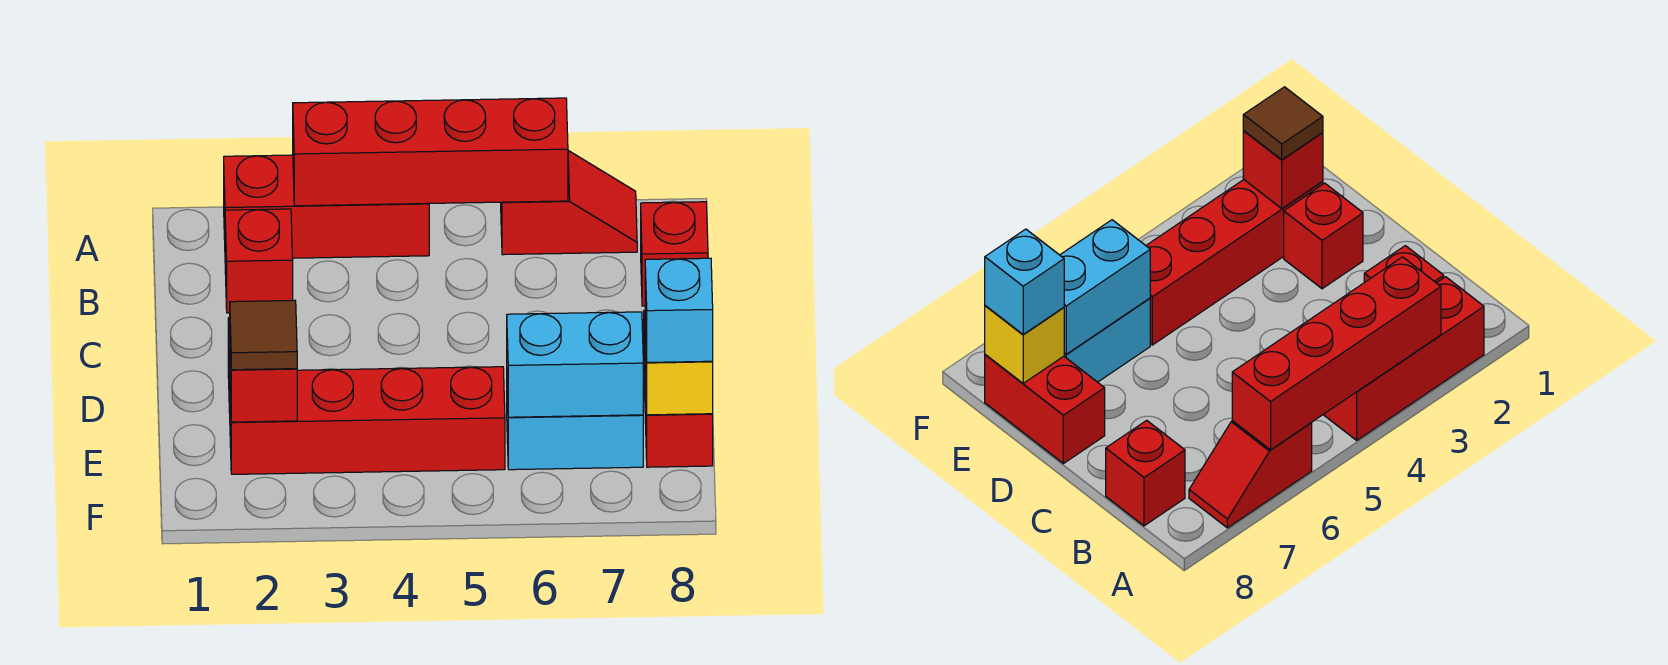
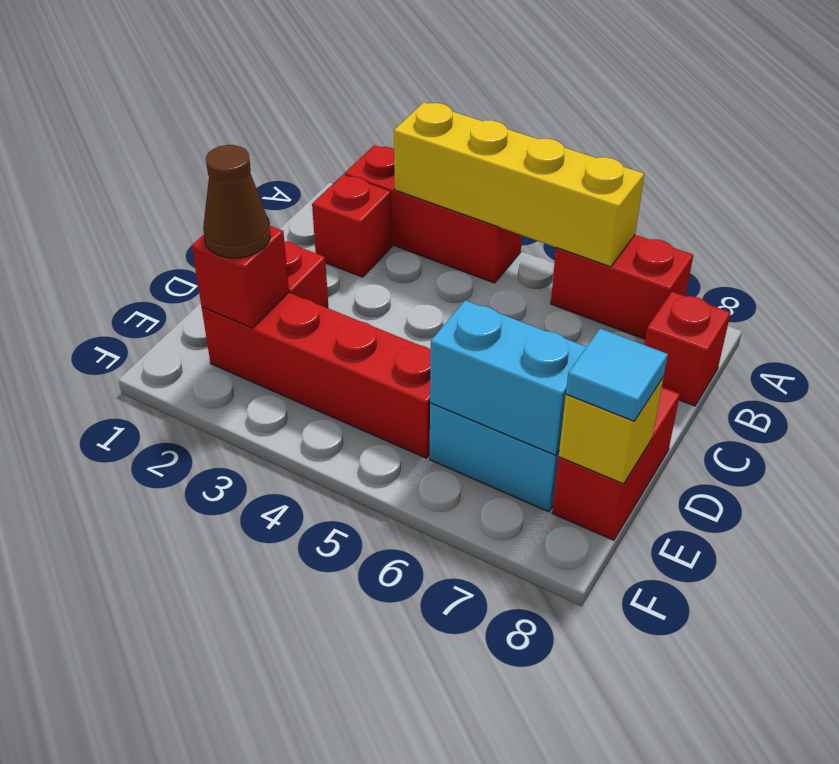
red 1x4 brick [293,98,568,206] -> yellow 1x4 brick [394,102,644,267]
red 1x2 slope [501,151,637,255] -> red 1x2 brick [551,235,693,339]
brown 1x1 tile [230,300,297,370] -> brown 1x1 cone [203,145,270,258]
cyan 1x1 brick [645,258,713,362] -> cyan 1x1 tile [566,329,668,421]

